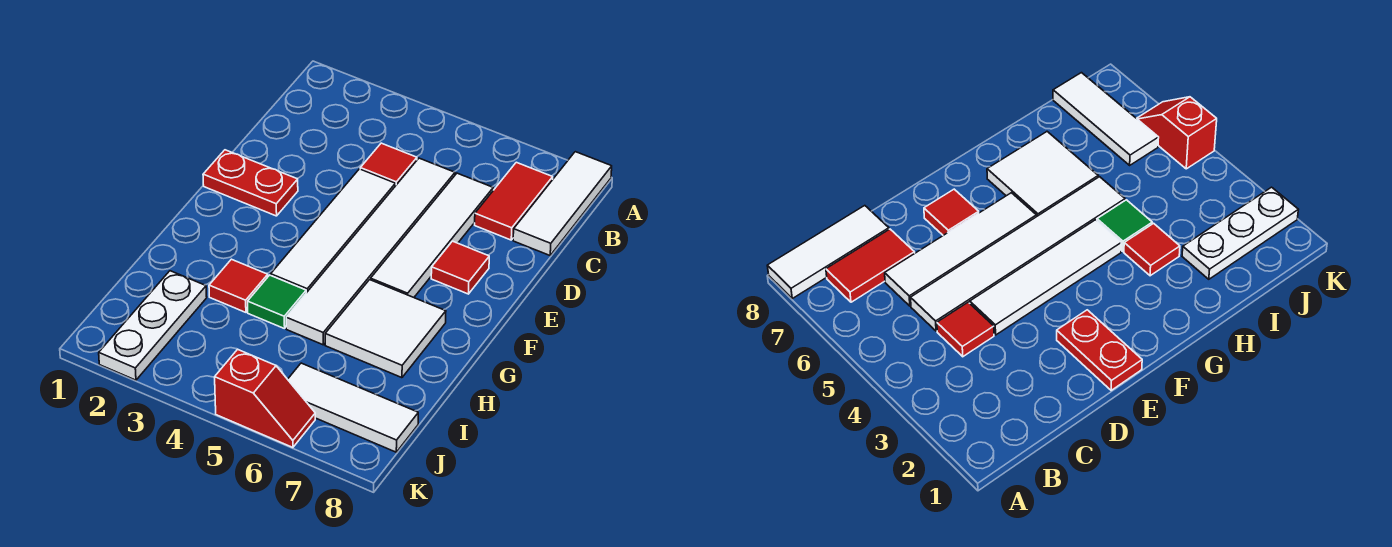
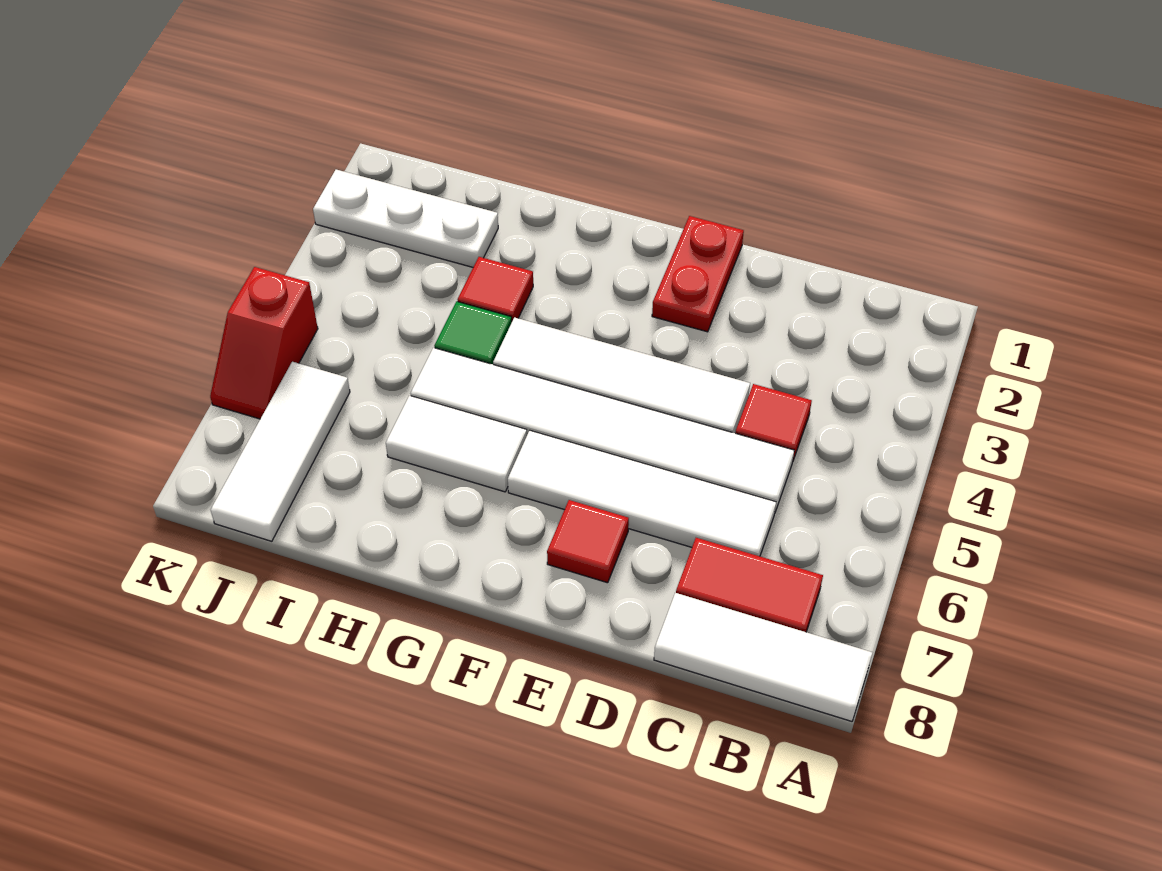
white 2x2 tile [325,280,446,378] -> white 1x2 tile [386,396,527,492]

